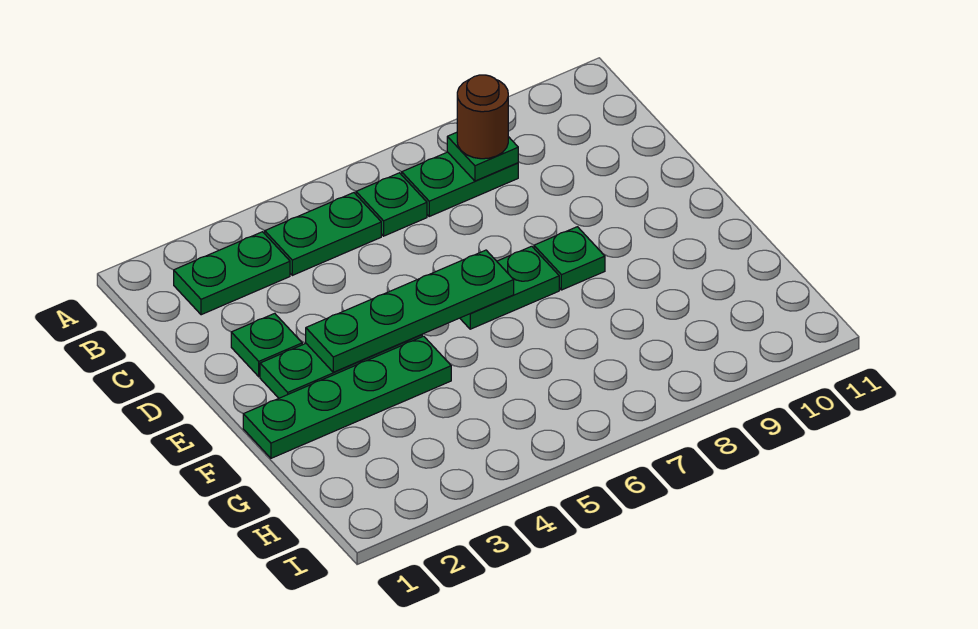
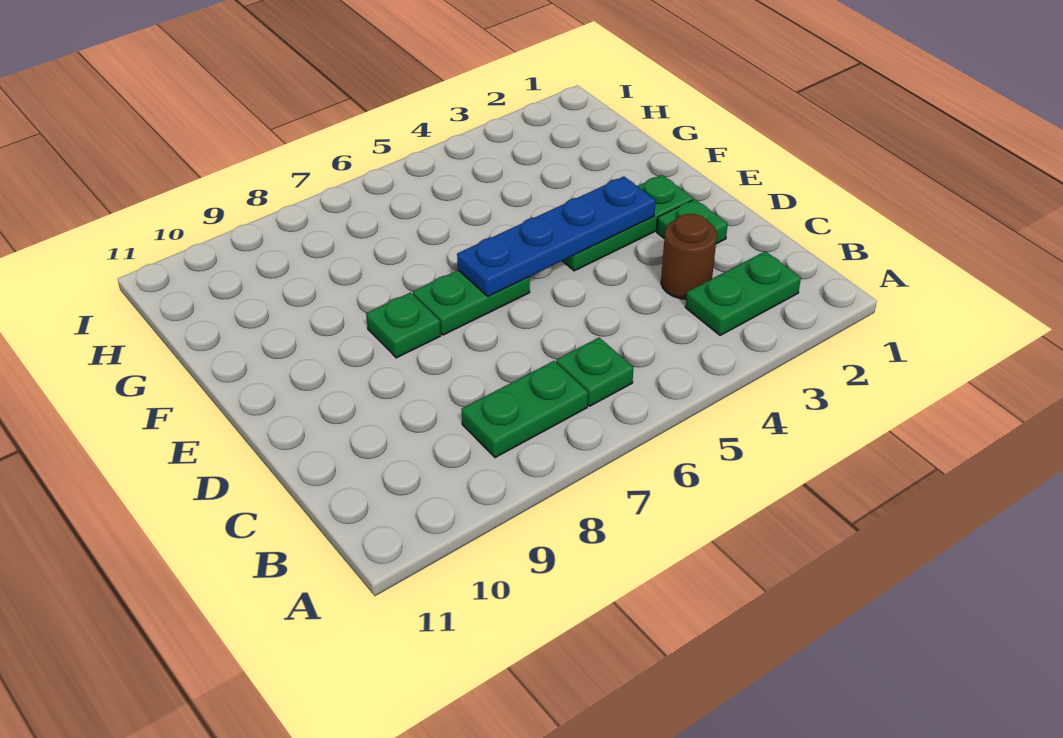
green 1x2 plate [265,193,381,275] -> none
green 1x1 plate [447,132,518,181] -> none
brown 1x1 round brick [457,75,508,159] -> brown 1x1 round brick moved to [661,214,717,299]
green 1x4 plate [306,250,514,372] -> blue 1x4 plate [457,176,655,296]
green 1x4 plate [243,336,451,458] -> none

